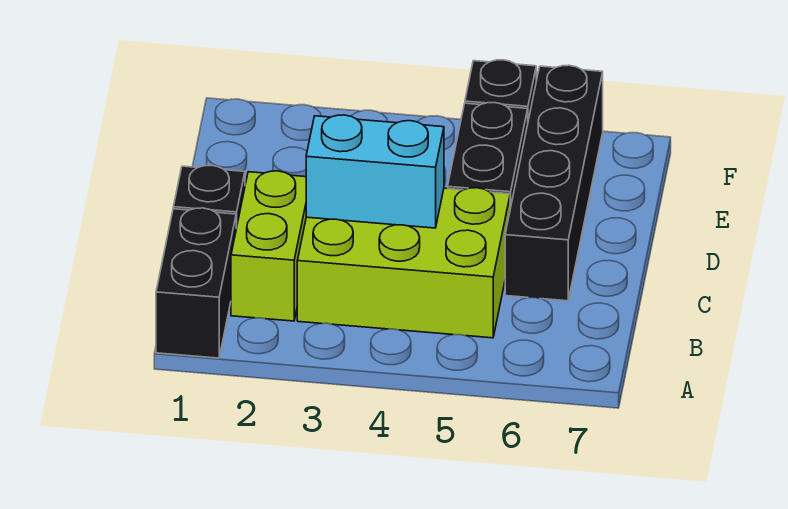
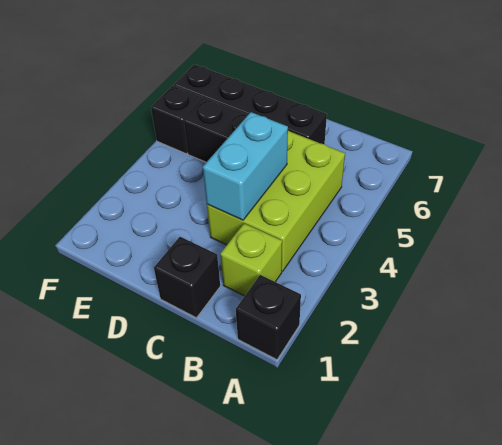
black 1x2 brick [156,208,236,358] -> black 1x1 brick [236,275,301,360]
lime 1x2 brick [231,171,306,321] -> lime 1x1 brick [220,223,282,296]

